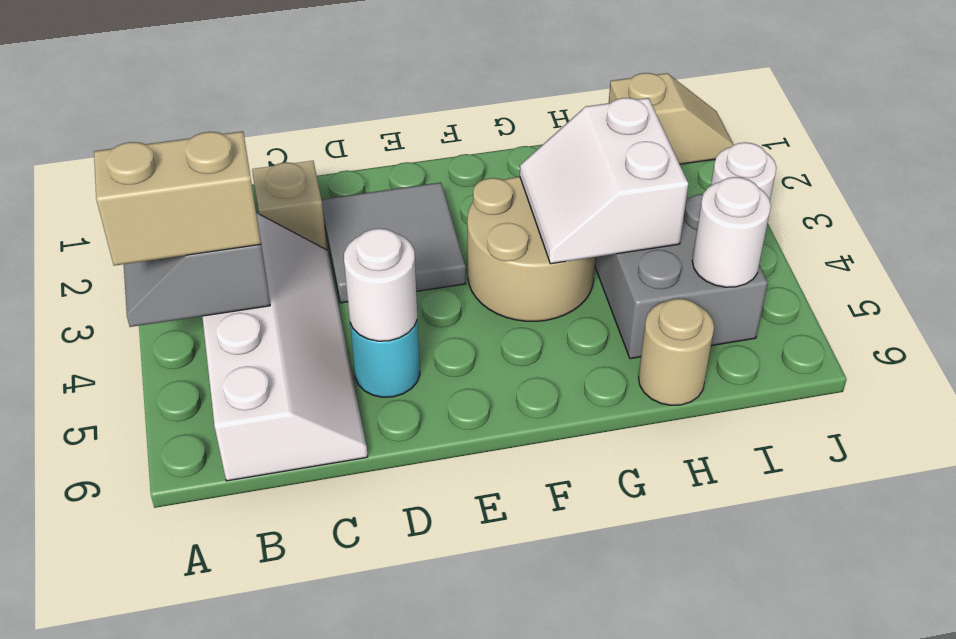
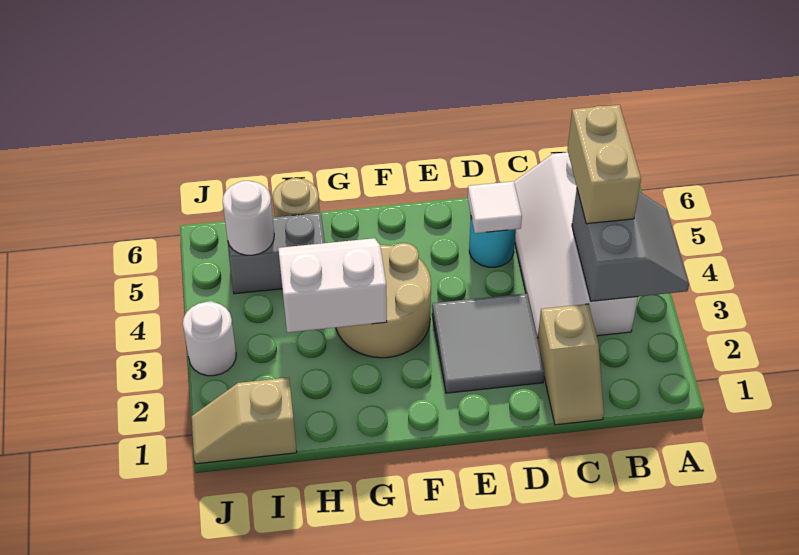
tan 1x2 brick [94,131,261,266] -> tan 1x2 brick turned to [567,105,641,224]
white 1x1 round brick [344,228,417,341] -> white 1x1 tile [468,181,522,233]
white 2x2 slope [520,98,688,264] -> white 2x2 slope turned to [278,238,387,333]
grey 2x2 brick [595,194,768,359] -> grey 1x2 brick [228,213,325,294]

